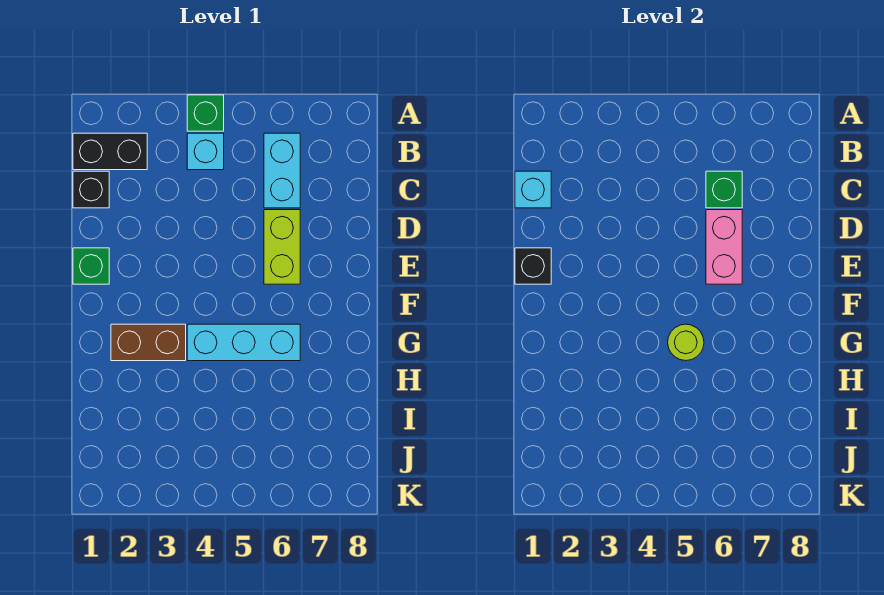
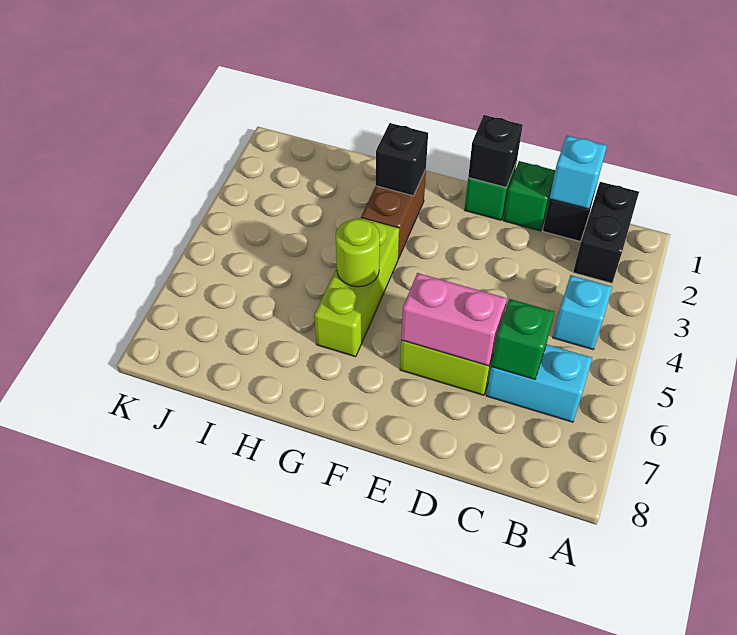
green 1x1 brick [187,95,224,131] -> green 1x1 brick moved to [503,161,555,231]
none -> black 1x1 brick [376,123,428,196]
cyan 1x3 brick [187,324,300,361] -> lime 1x3 brick [314,218,399,357]

